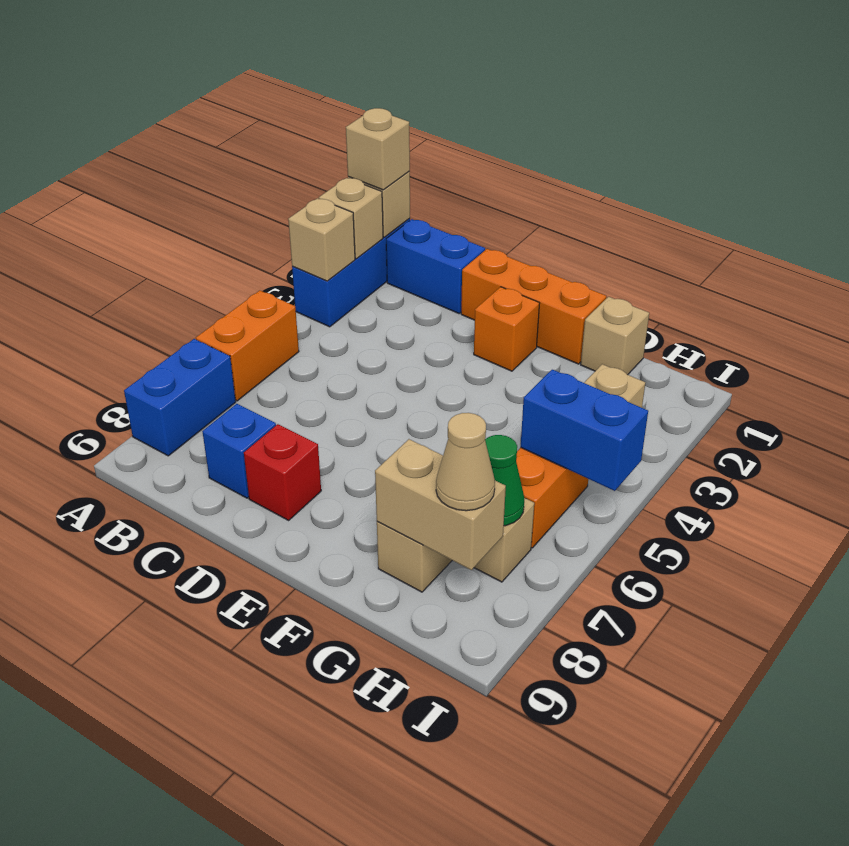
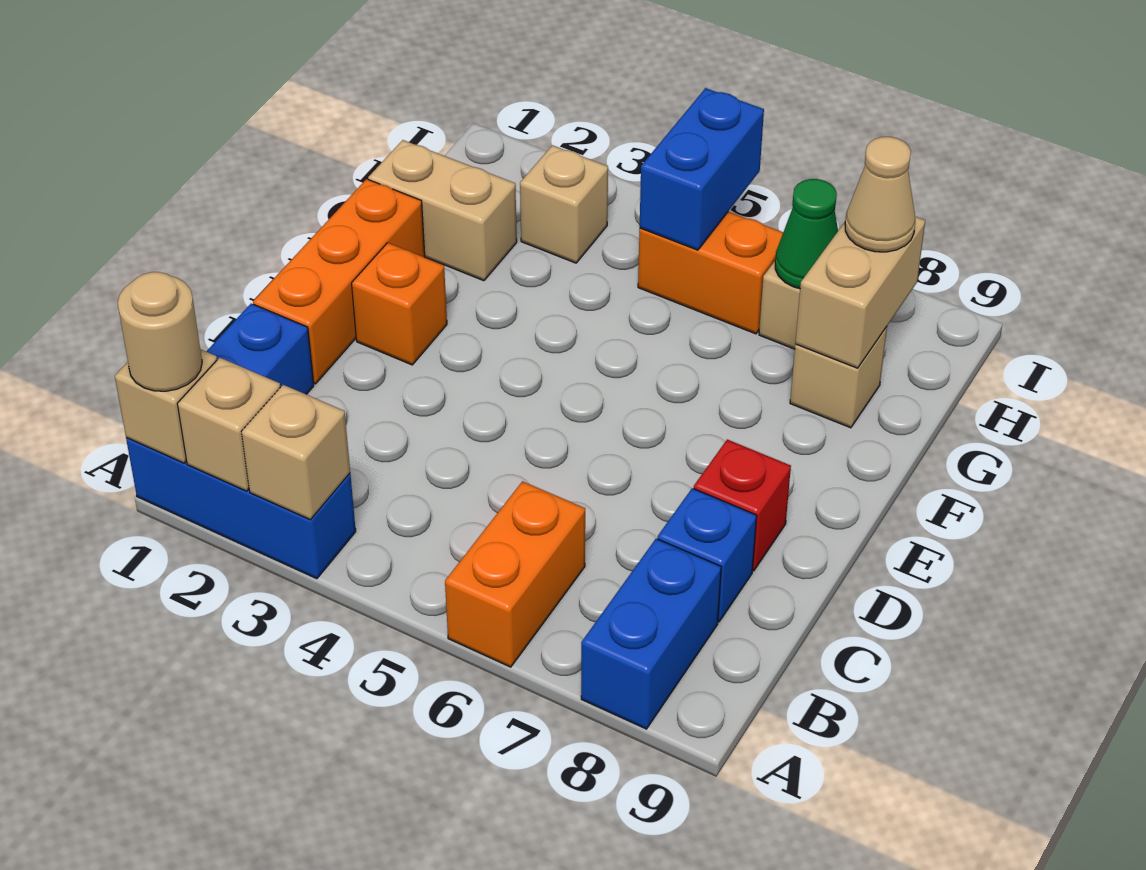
tan 1x1 brick [346,108,410,190] -> tan 1x1 round brick [118,272,202,391]
orange 1x2 brick [196,291,299,401] -> orange 1x2 brick turned to [445,481,585,667]
blue 1x2 brick [124,339,236,456] -> blue 1x2 brick turned to [581,539,721,729]
tan 1x1 brick [581,297,649,375] -> tan 1x2 brick [368,140,517,281]

